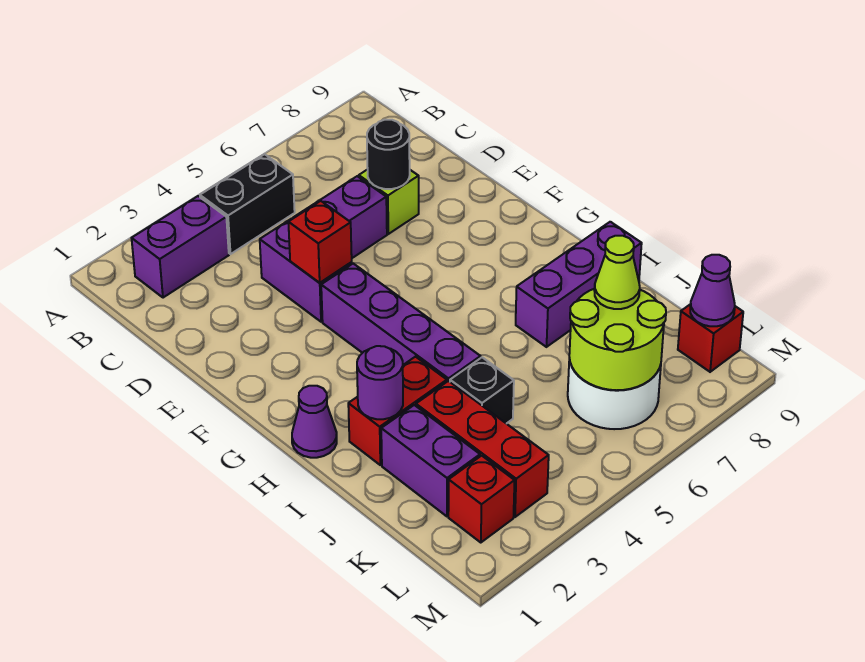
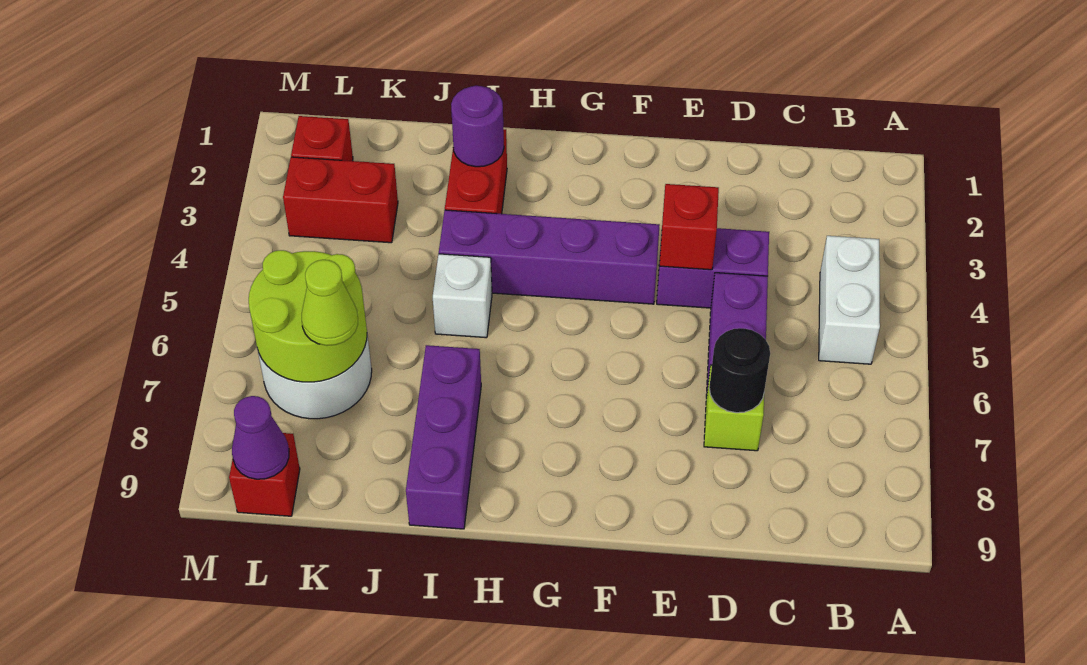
purple 1x2 brick [132,196,229,298] -> none
black 1x2 brick [200,154,295,254] -> white 1x2 brick [819,236,880,364]
purple 1x1 cone [292,386,337,458] -> none
none -> white 1x1 brick [433,254,492,338]
purple 1x2 brick [381,405,480,516] -> none
red 1x3 brick [416,381,549,517] -> red 1x2 brick [283,157,398,243]
black 1x1 brick [450,357,514,424] -> none

